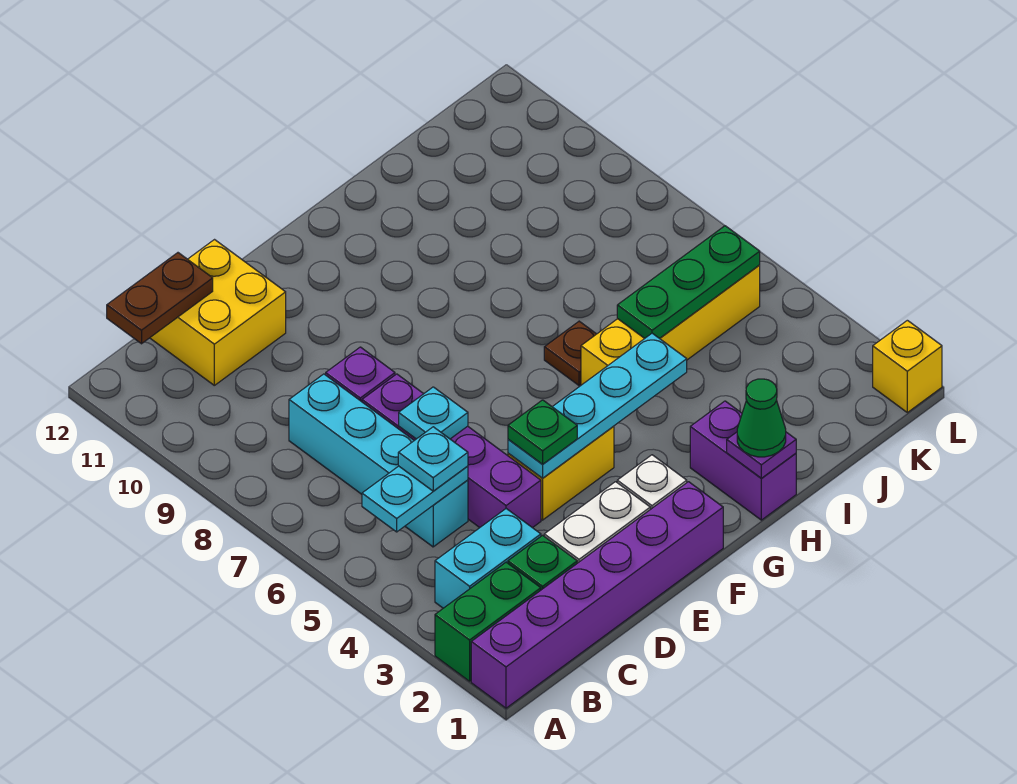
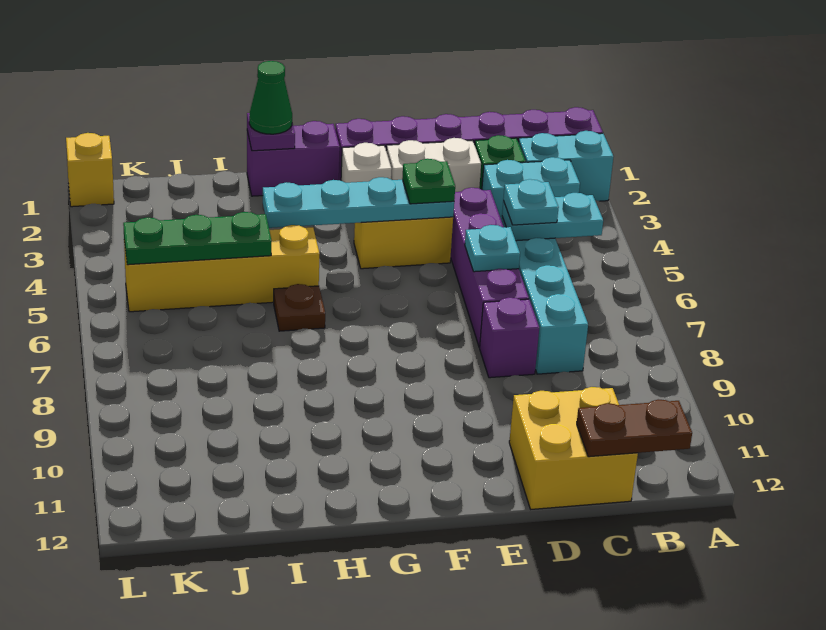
green 1x2 brick [435,562,541,681] -> cyan 1x2 brick [518,131,614,201]
purple 1x2 brick [690,401,796,520] -> purple 1x2 brick turned to [247,121,340,196]

